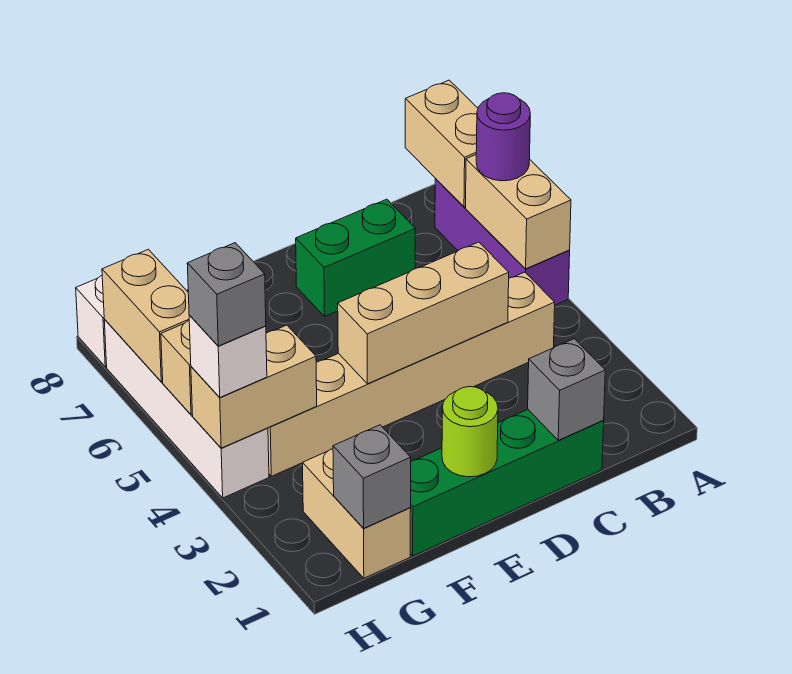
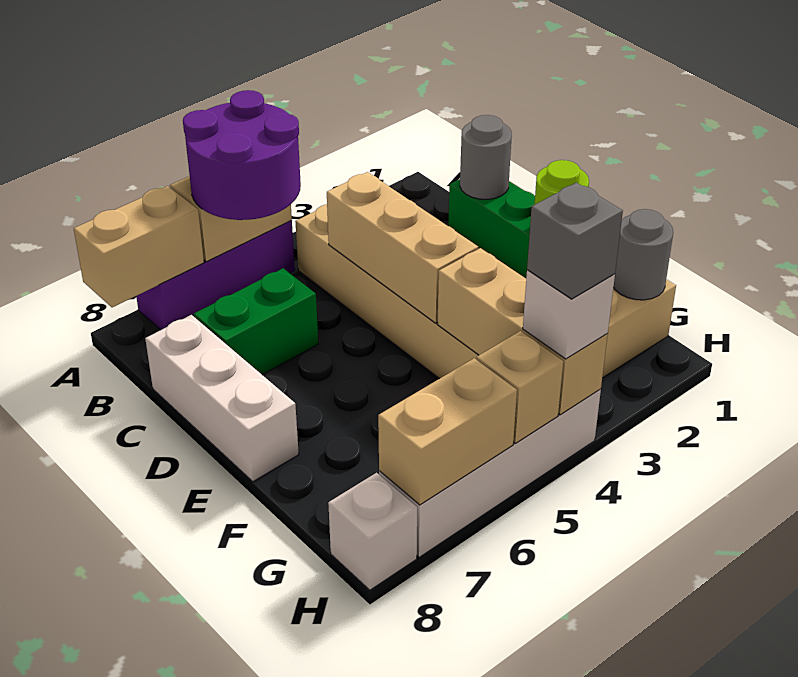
purple 1x1 round brick [476,93,530,181] -> purple 2x2 round brick [183,90,301,220]
grey 1x1 brick [528,339,605,440] -> grey 1x1 round brick [460,115,512,199]
green 1x2 brick [296,199,416,316] -> green 1x2 brick turned to [194,268,318,375]
none -> white 1x3 brick [145,315,299,481]
grey 1x1 brick [333,425,411,528] -> grey 1x1 round brick [613,209,673,300]
tan 1x2 brick [191,325,317,448] -> tan 1x3 brick [437,248,608,415]

